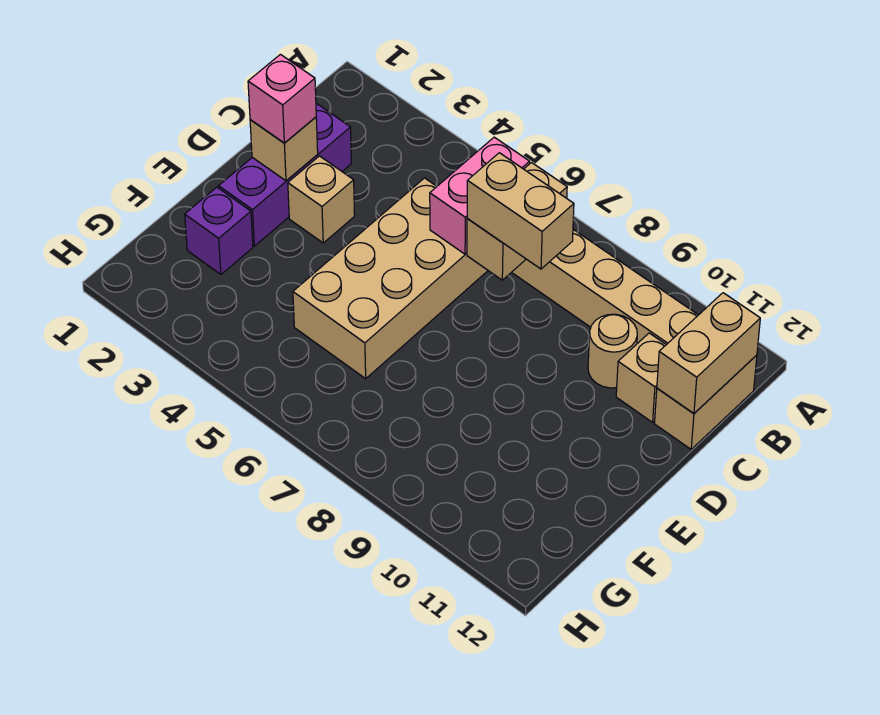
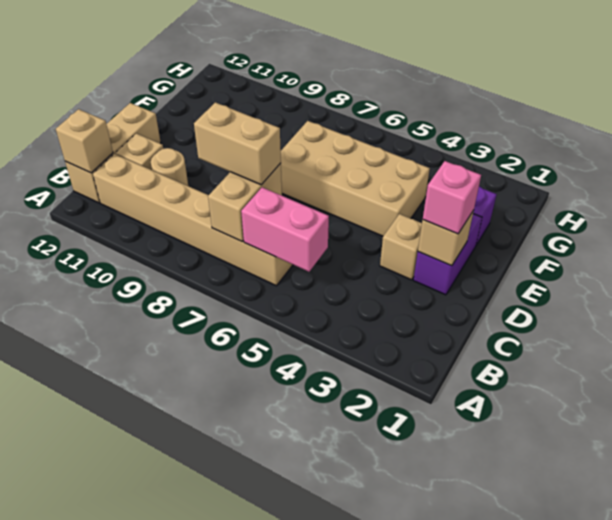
pink 1x2 brick [430,137,530,254] -> pink 1x2 brick turned to [241,187,329,272]
tan 1x2 brick [655,355,757,449] -> tan 1x3 brick [65,103,161,203]
tan 1x2 brick [657,293,760,414] -> tan 1x1 brick [56,109,113,173]
purple 1x3 brick [219,104,351,246] -> purple 1x2 brick [413,214,482,295]
tan 2x4 brick [293,178,488,379] -> tan 2x4 brick turned to [281,121,430,236]

